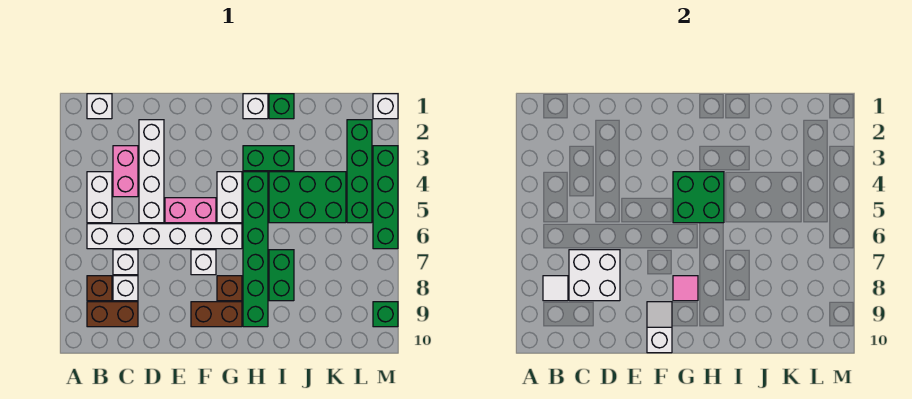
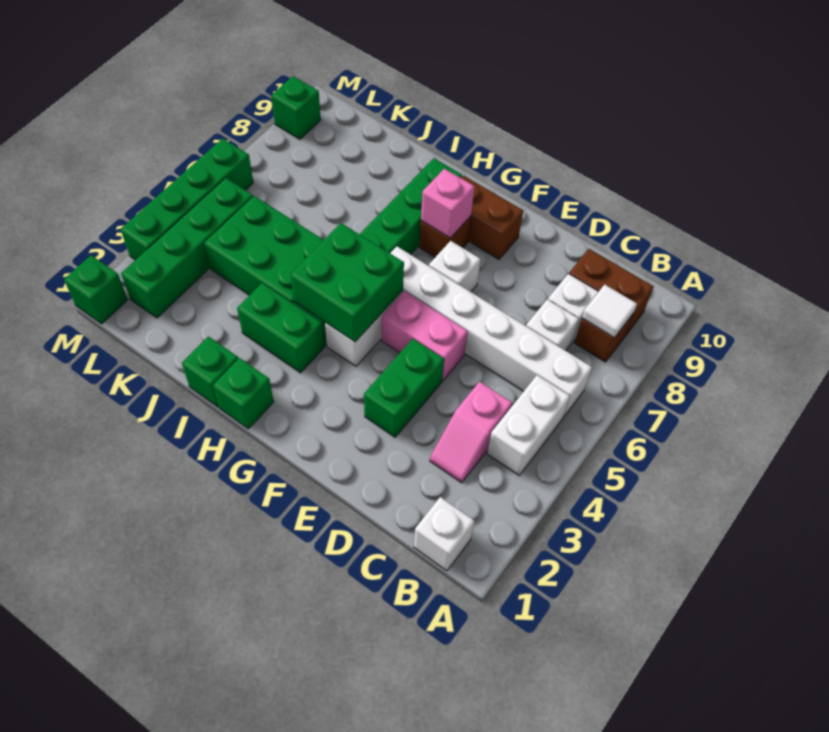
pink 1x2 brick [113,146,138,197] -> pink 1x2 slope [430,382,512,483]
white 2x2 brick [569,250,620,301] -> none
white 1x4 brick [139,120,164,223] -> none
white 1x2 slope [647,302,672,353] -> none
pink 1x1 tile [673,276,698,301] -> pink 1x1 brick [421,169,475,238]
white 1x1 brick [243,94,268,119] -> green 1x1 brick [213,358,274,429]
green 1x2 brick [269,250,294,301] -> green 1x2 brick moved to [364,339,444,437]
white 1x1 brick [373,94,398,119] -> green 1x1 brick [64,255,128,324]

